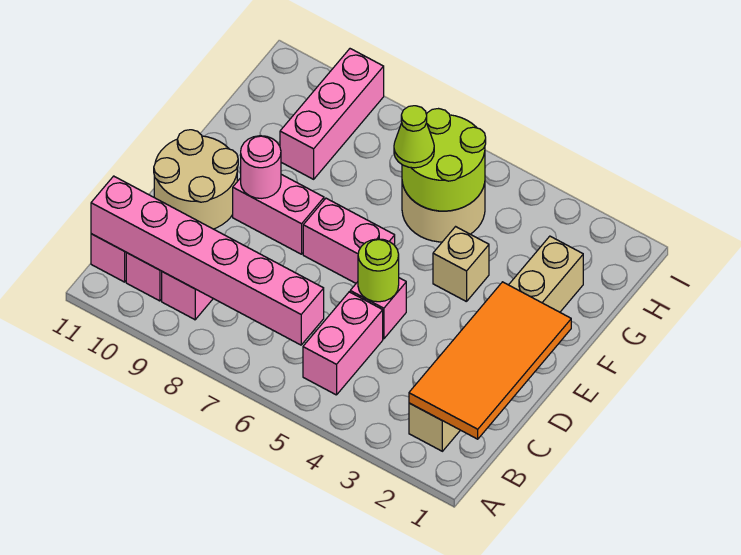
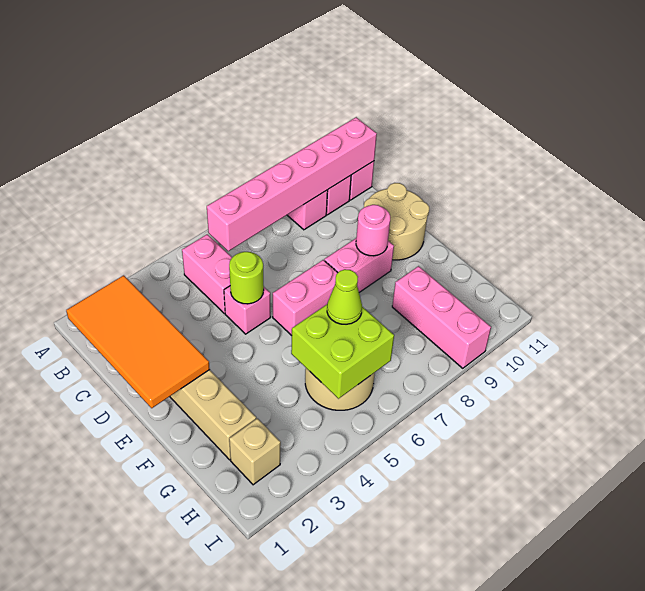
tan 1x1 brick [433,227,489,302] -> tan 1x1 brick moved to [229,418,281,485]
lime 2x2 round brick [402,109,486,211] -> lime 2x2 brick [291,305,394,399]

